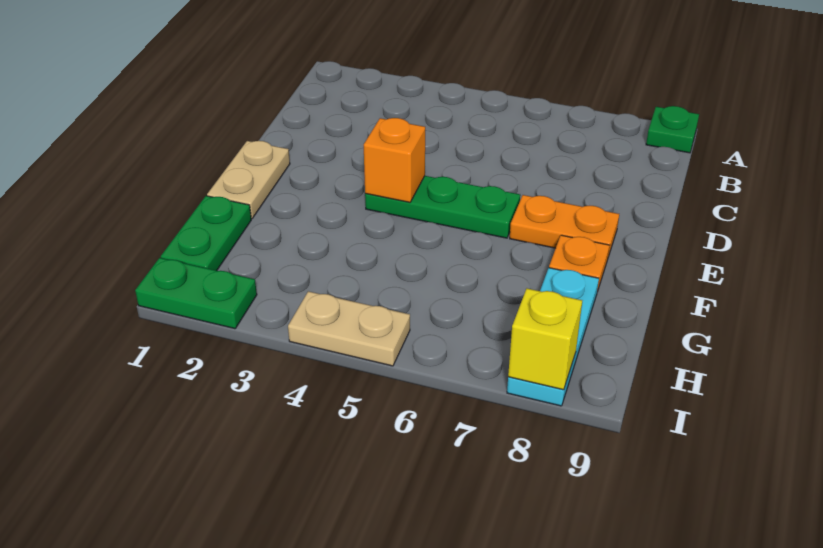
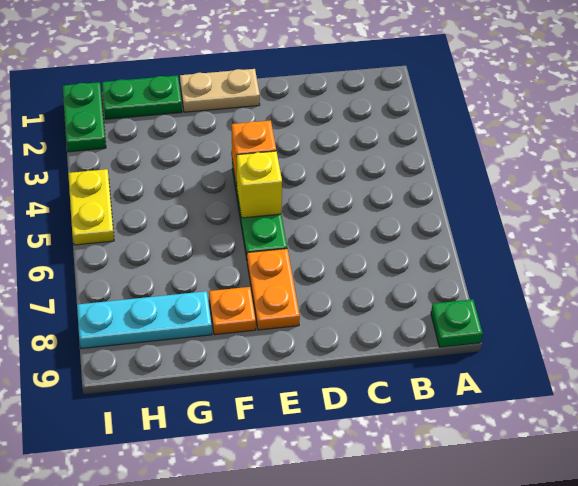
tan 1x2 plate [288,291,410,366] -> yellow 1x2 plate [68,169,114,245]
yellow 1x1 brick [508,288,582,390] -> yellow 1x1 brick moved to [236,151,282,218]

